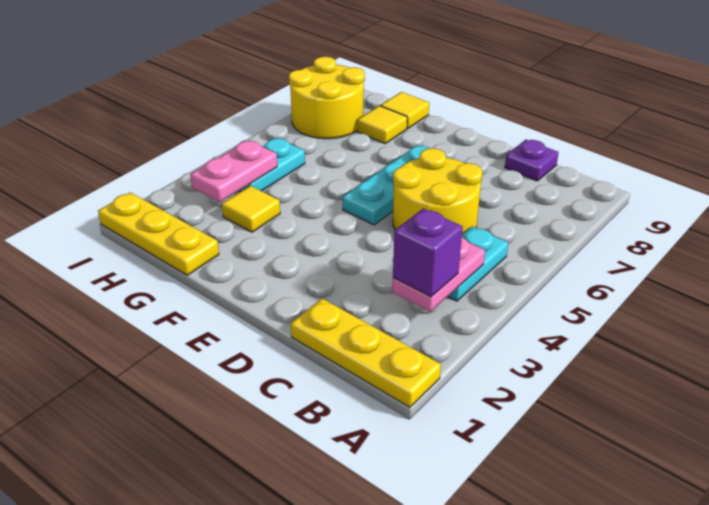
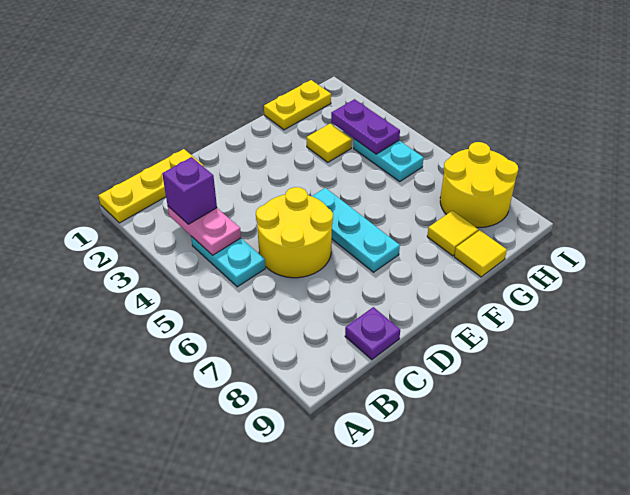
yellow 1x3 plate [98,193,219,275] -> yellow 1x2 plate [264,80,331,130]
pink 1x2 plate [190,141,277,202] -> purple 1x2 plate [331,99,400,154]

